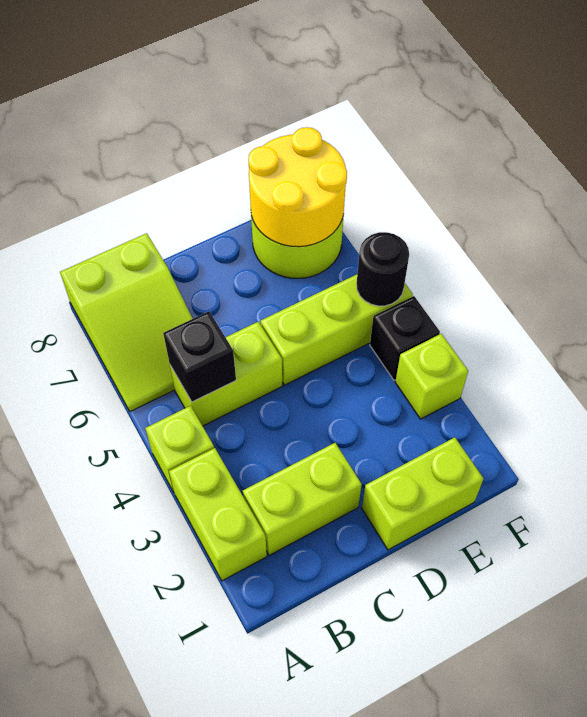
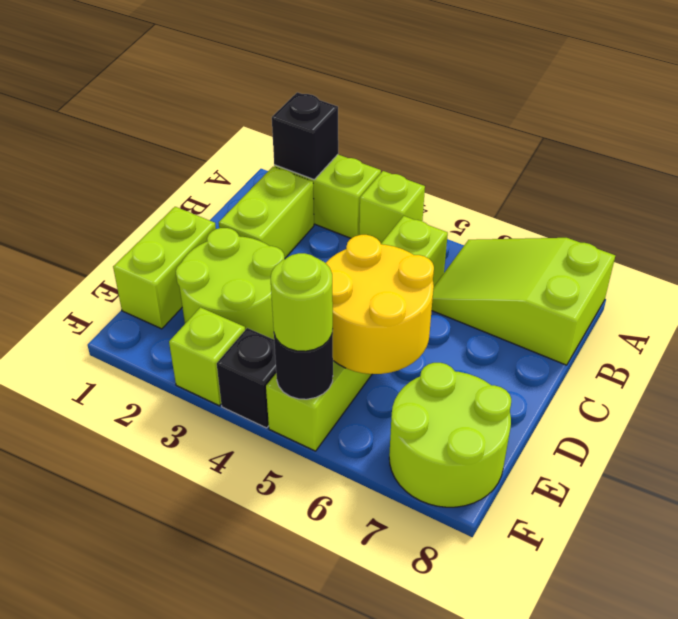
black 1x1 brick [163,311,236,402] -> black 1x1 brick moved to [272,92,338,179]
none -> lime 2x2 round brick [176,228,285,339]
yellow 2x2 round brick [248,127,347,247] -> yellow 2x2 round brick moved to [326,235,434,374]
none -> lime 1x1 round brick [271,253,333,351]

